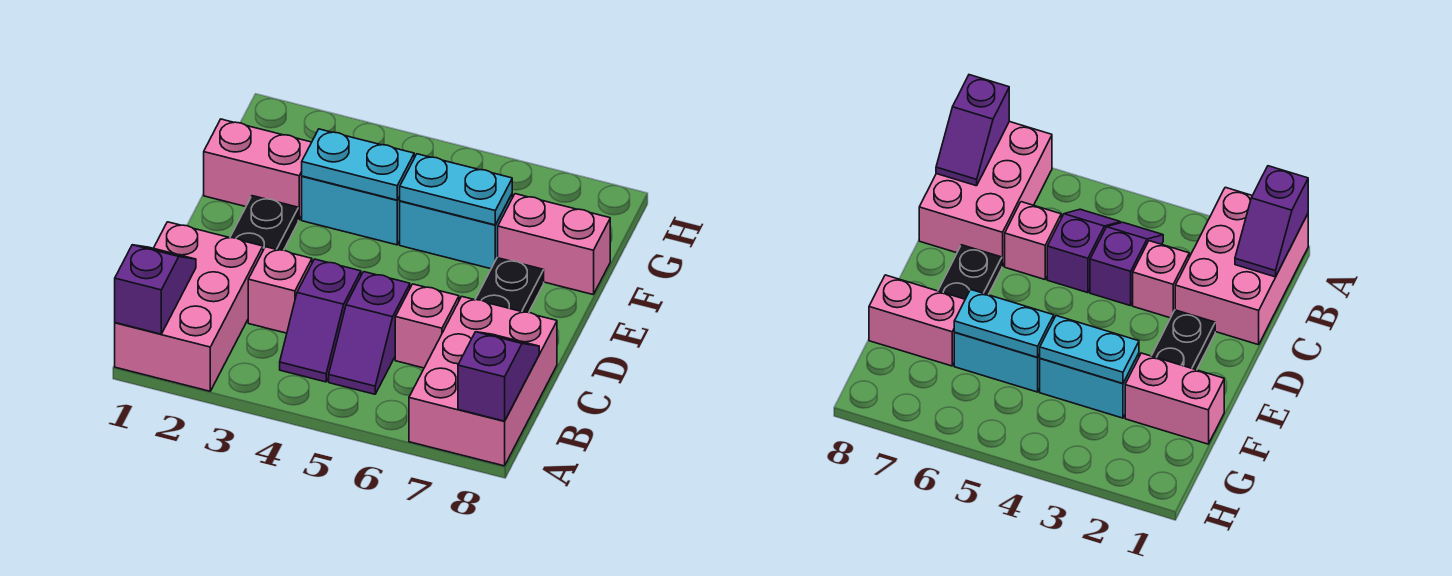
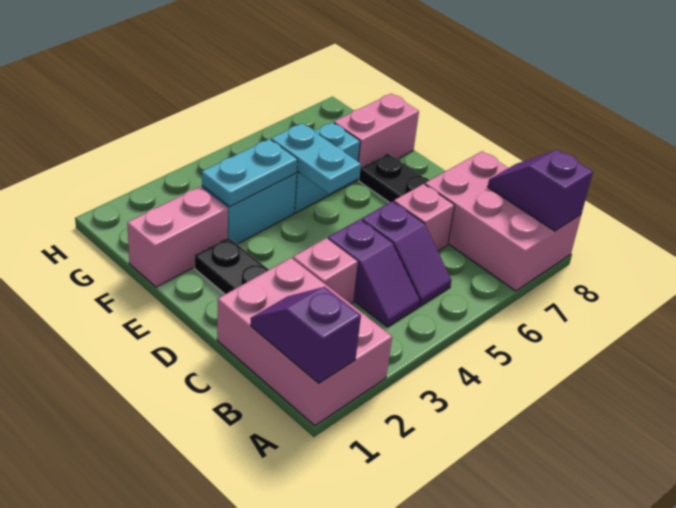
cyan 1x2 plate [400,154,512,225] -> cyan 1x2 plate turned to [271,123,361,194]

